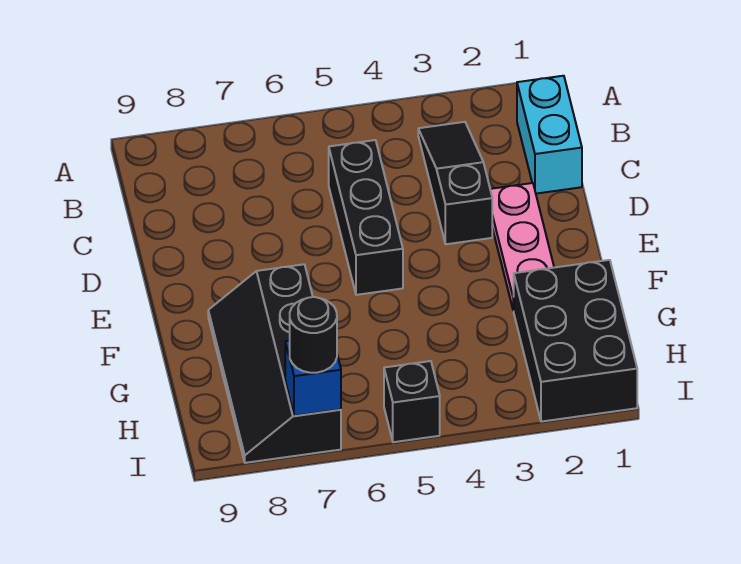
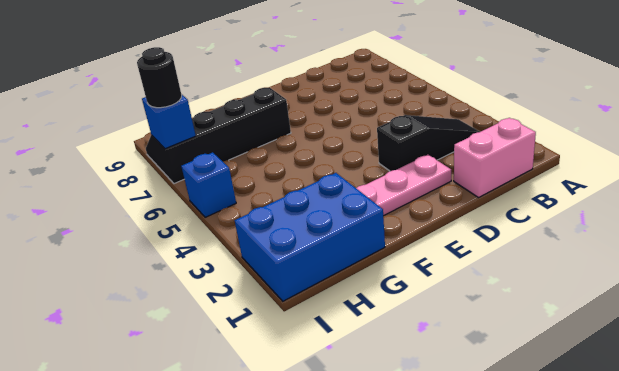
cyan 1x2 brick [517,76,582,194] -> pink 1x2 brick [454,118,536,198]
black 1x3 brick [329,140,403,295] -> none
black 2x3 brick [513,260,637,422] -> blue 2x3 brick [235,173,385,301]
black 1x1 brick [384,361,440,442] -> blue 1x1 brick [181,152,236,217]

